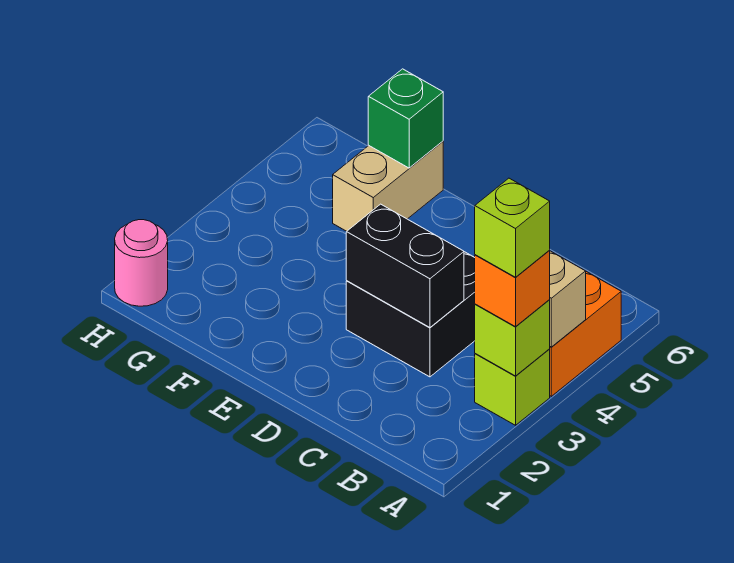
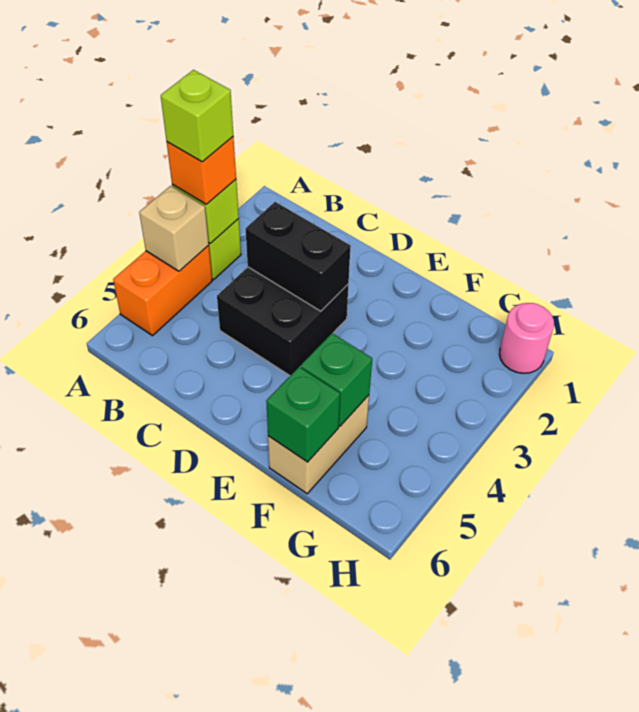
none -> green 1x1 brick [301,333,372,426]

